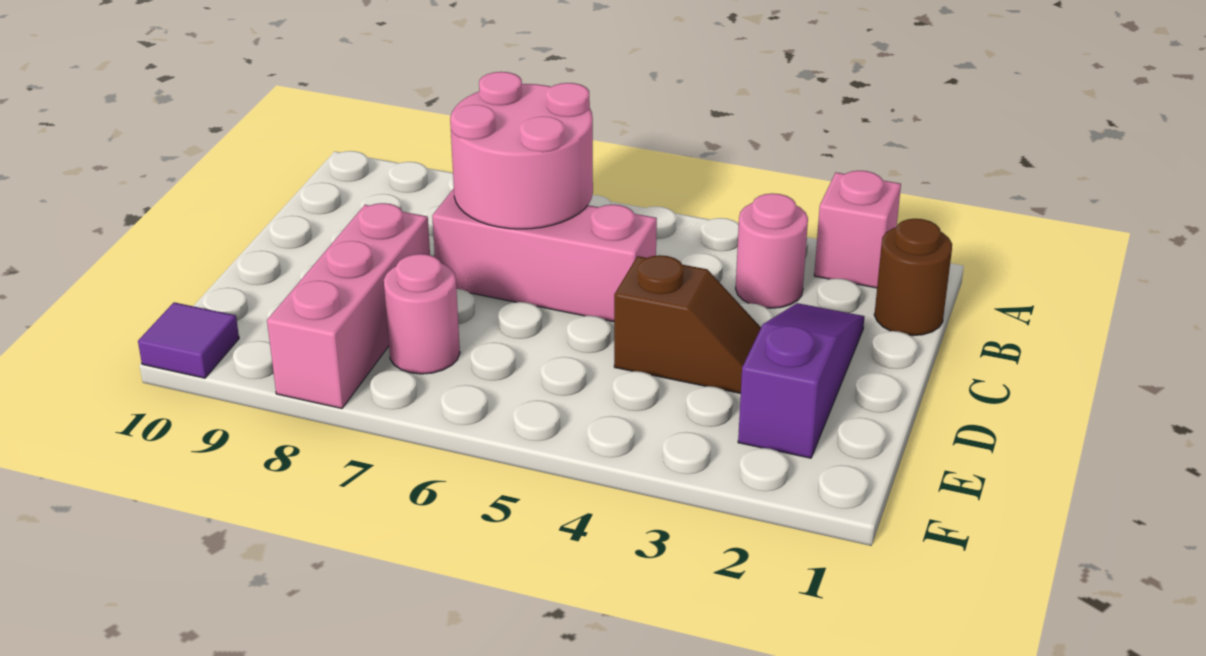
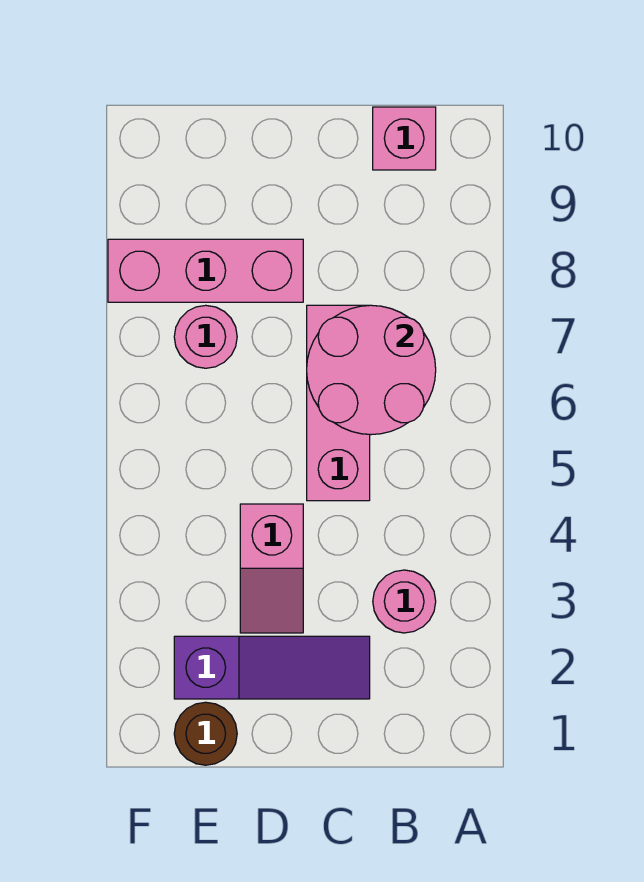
pink 1x1 brick [814,171,901,288] -> pink 1x1 brick moved to [373,107,436,170]
brown 1x1 round brick [874,219,952,336] -> brown 1x1 round brick moved to [174,702,237,765]
brown 1x2 slope [614,255,761,393] -> pink 1x2 slope [240,504,303,633]
purple 1x1 tile [138,302,239,378] -> none

